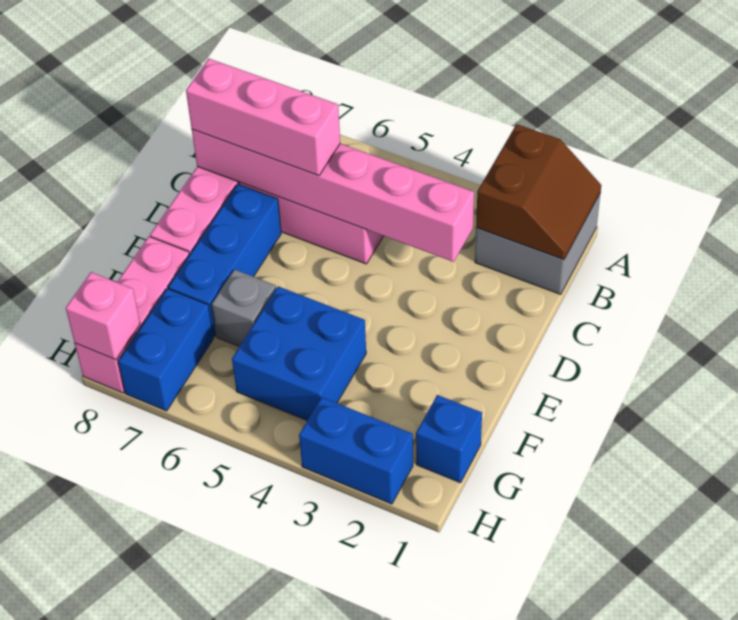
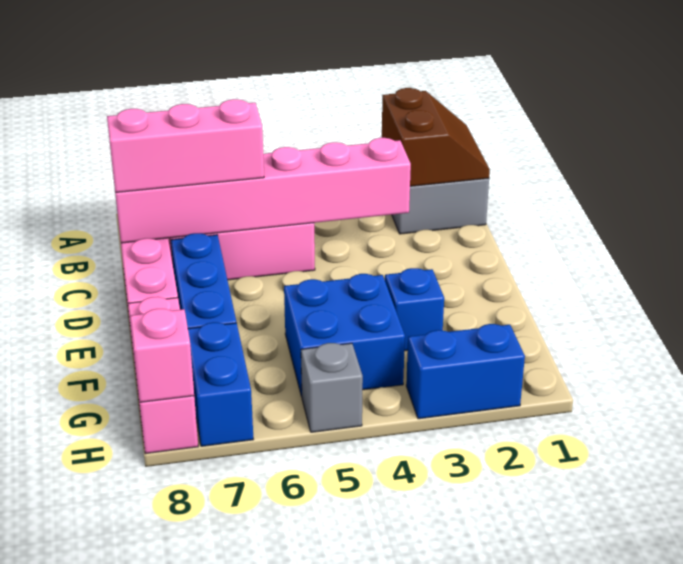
grey 1x1 brick [212,270,276,347] -> grey 1x1 brick moved to [301,343,363,432]
blue 1x1 brick [416,395,482,483] -> blue 1x1 brick moved to [385,268,444,351]

